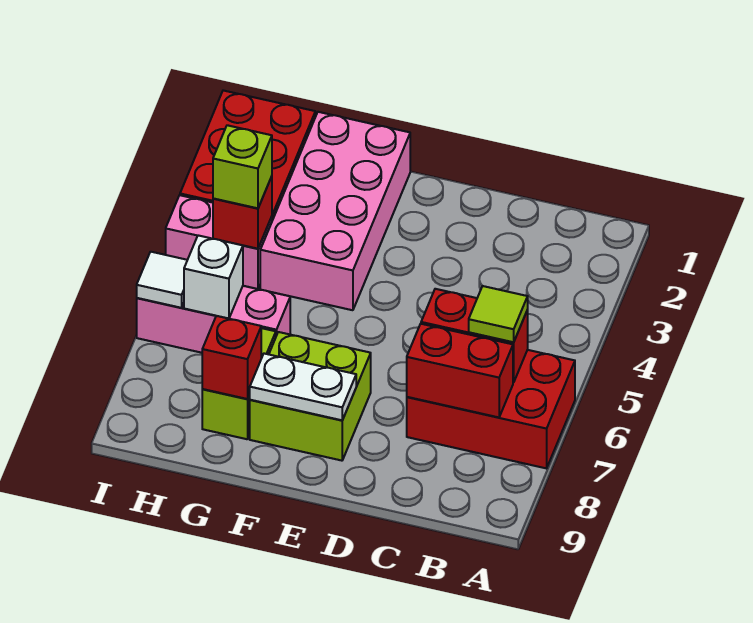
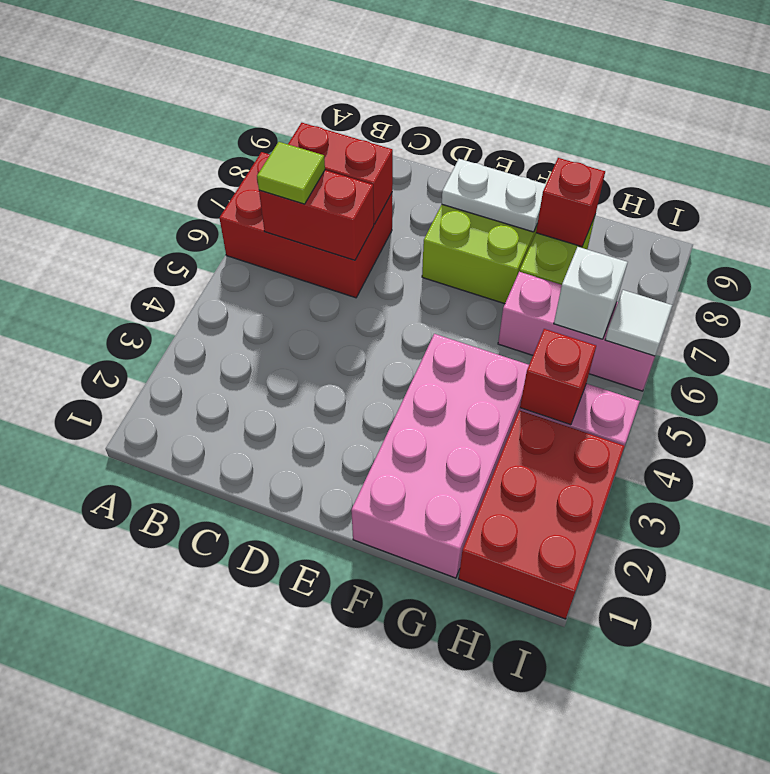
lime 1x1 brick [213,125,272,208] -> none

